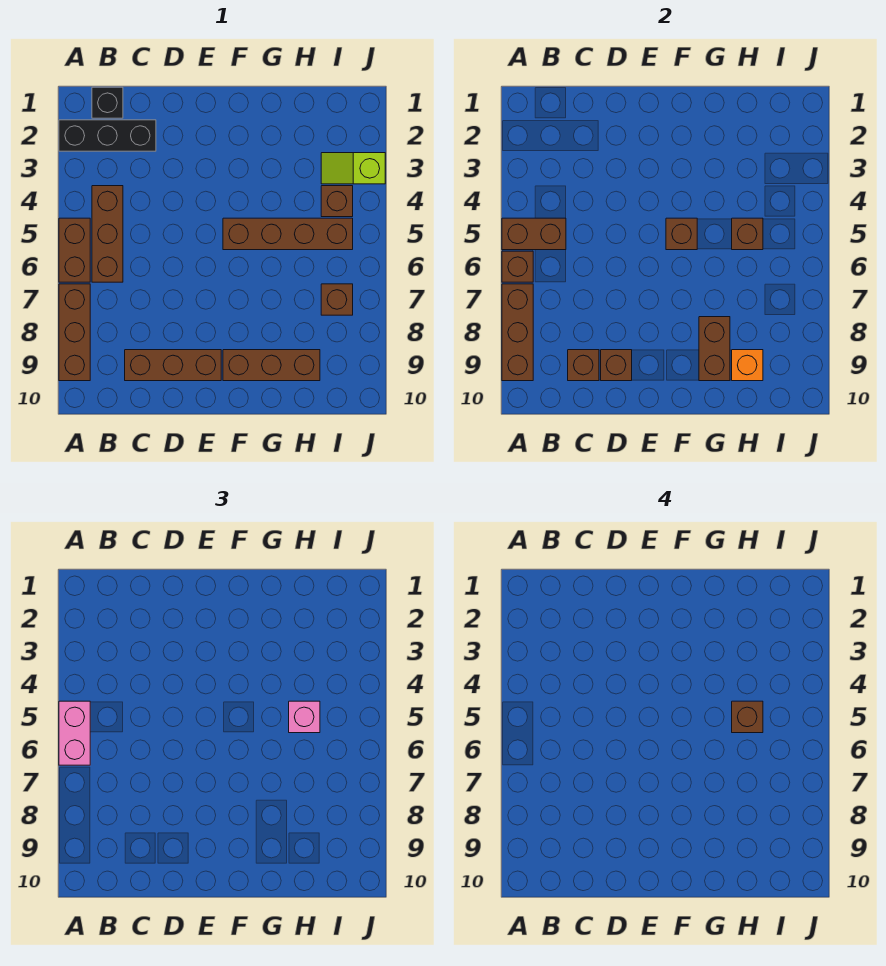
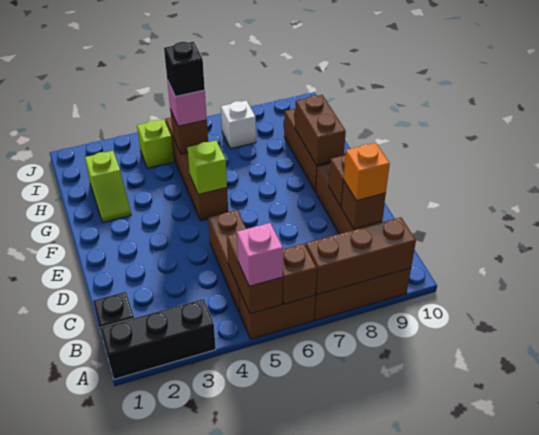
black 1x3 brick [59,120,156,151] -> black 1x3 brick turned to [101,299,216,379]
pink 1x2 brick [59,701,90,765] -> pink 1x1 brick [237,223,283,286]
brown 1x3 brick [92,186,123,282] -> brown 1x3 brick turned to [208,210,246,313]
brown 1x1 brick [666,218,697,250] -> lime 1x1 brick [187,141,227,195]
brown 1x2 brick [699,317,730,381] -> brown 1x2 brick turned to [295,95,346,165]
brown 1x1 brick [732,701,763,733] -> black 1x1 brick [164,42,205,97]
orange 1x1 brick [732,350,763,381] -> orange 1x1 brick moved to [343,143,390,201]
lime 1x2 slope [321,153,385,184] -> lime 1x2 slope moved to [85,151,131,222]
brown 1x1 brick [321,186,353,217] -> lime 1x1 brick [137,119,174,168]
brown 1x1 brick [321,284,353,315] -> white 1x1 brick [221,100,256,149]

